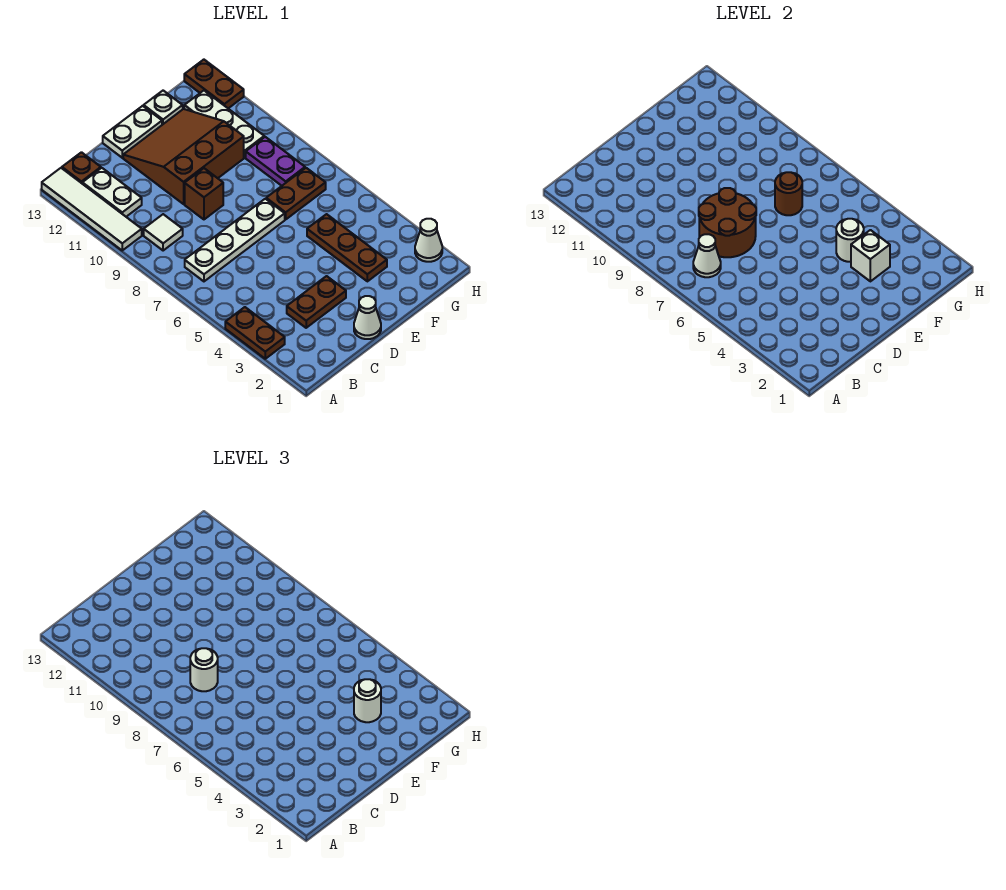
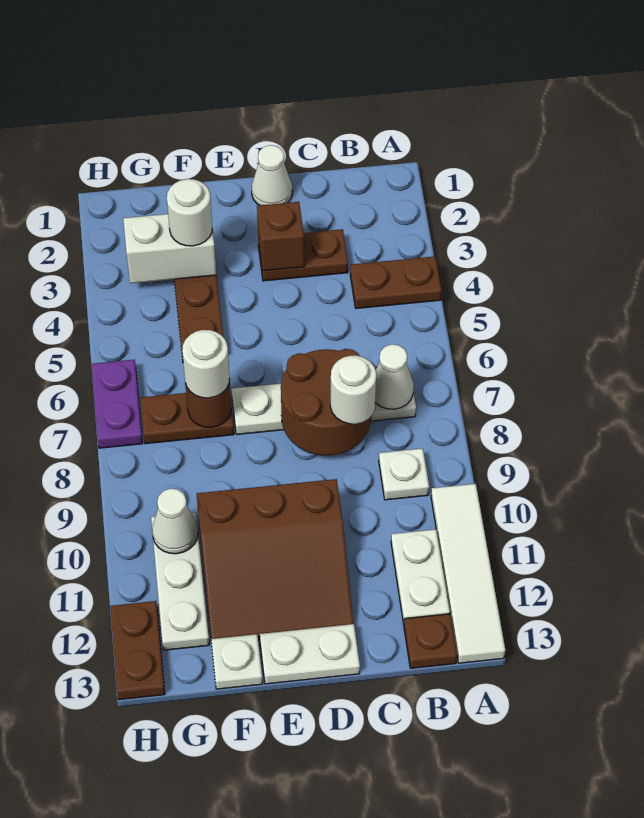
brown 1x2 plate [225,307,285,359] -> brown 1x2 plate turned to [350,256,442,308]
white 1x1 tile [144,214,183,251] -> white 1x1 plate [379,448,429,500]
brown 1x1 brick [185,168,223,219] -> brown 1x1 brick moved to [257,202,304,271]
white 1x1 brick [851,230,890,281] -> white 1x2 brick [123,214,216,283]
white 1x1 round brick [836,219,864,262] -> white 1x1 round brick moved to [182,330,230,398]
purple 1x2 plate [246,137,305,186] -> purple 1x2 plate moved to [92,360,143,448]
white 1x1 cone [415,219,442,262] -> white 1x1 cone moved to [152,489,198,554]

